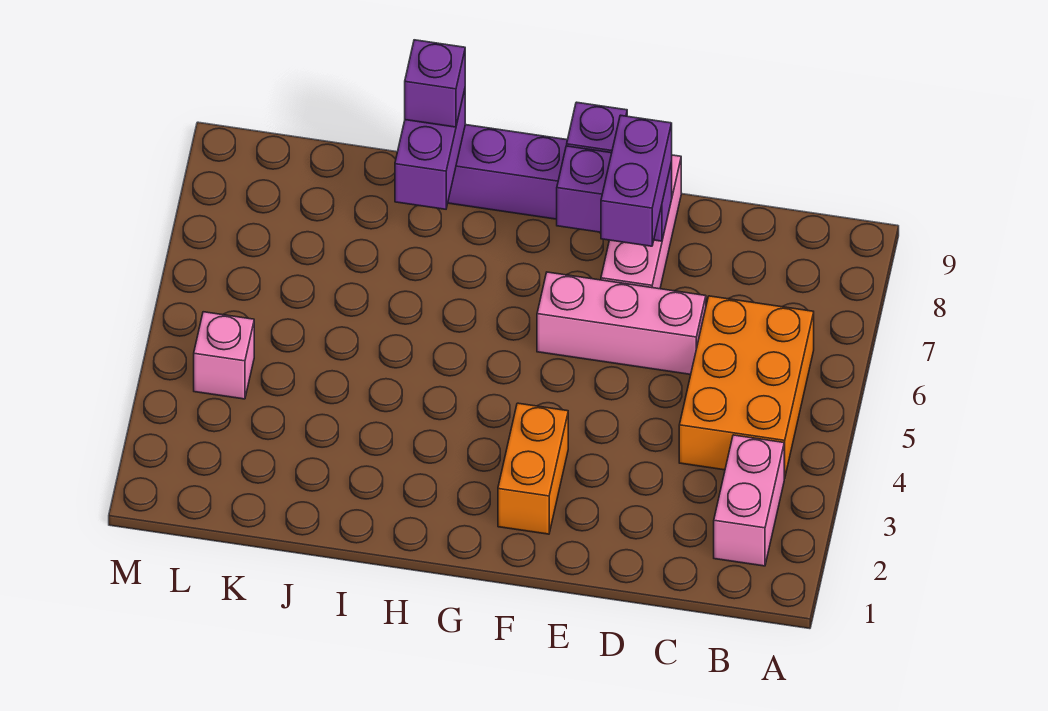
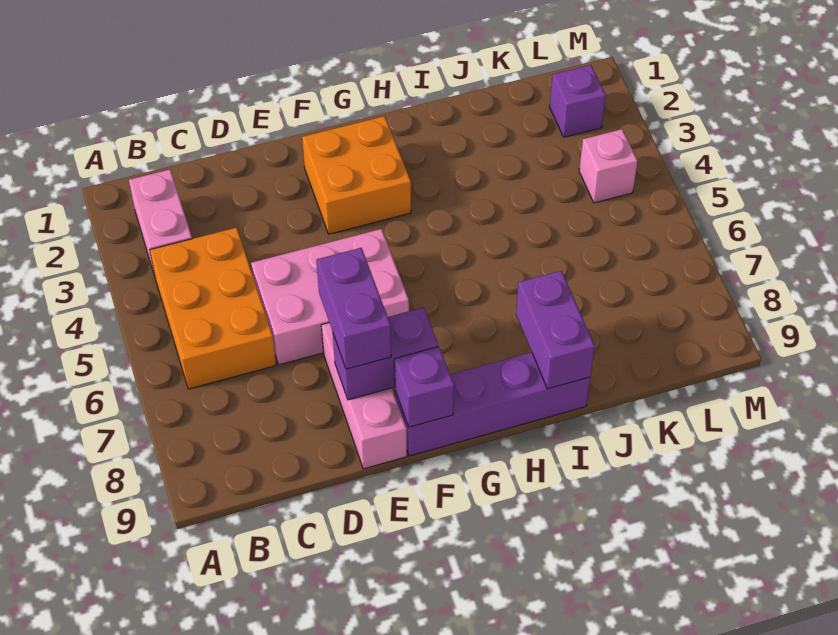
pink 1x3 brick [537,272,706,374] -> pink 2x3 brick [251,229,409,365]
orange 1x2 brick [498,403,568,534] -> orange 2x2 brick [302,116,411,234]
purple 1x1 brick [405,40,465,127] -> purple 1x1 brick moved to [550,65,606,137]

